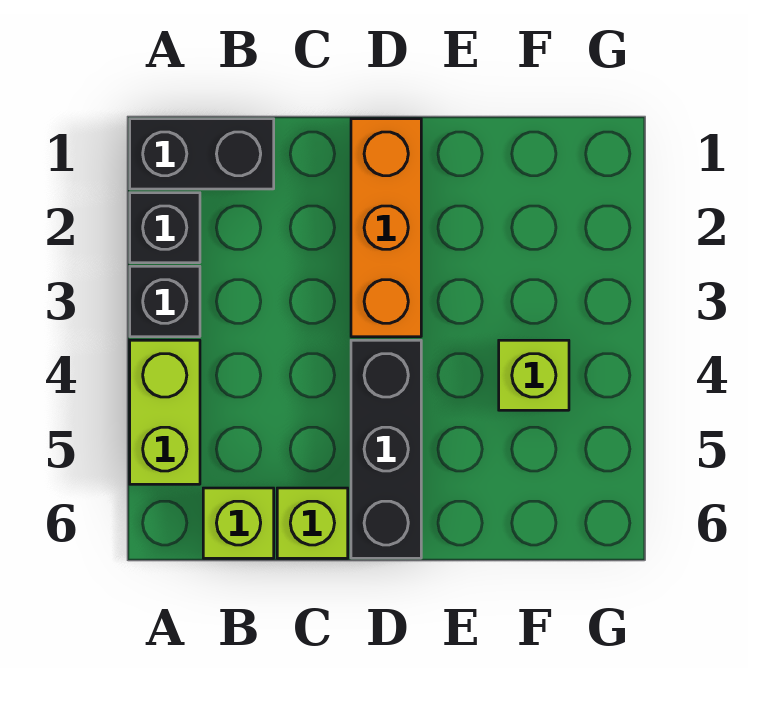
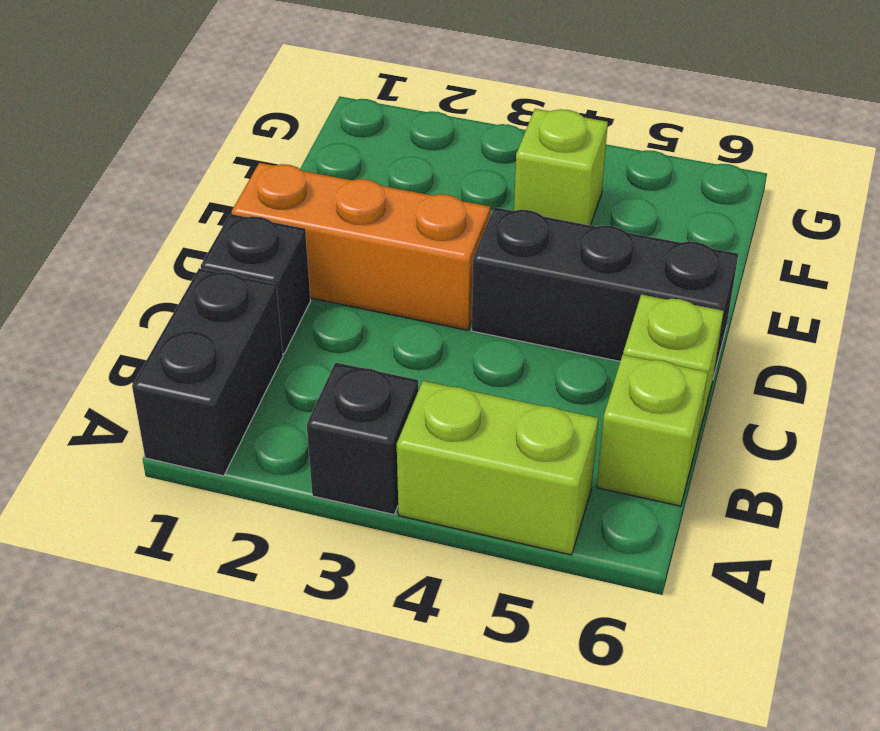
black 1x1 brick [130,193,200,263] -> black 1x1 brick moved to [201,214,311,354]

